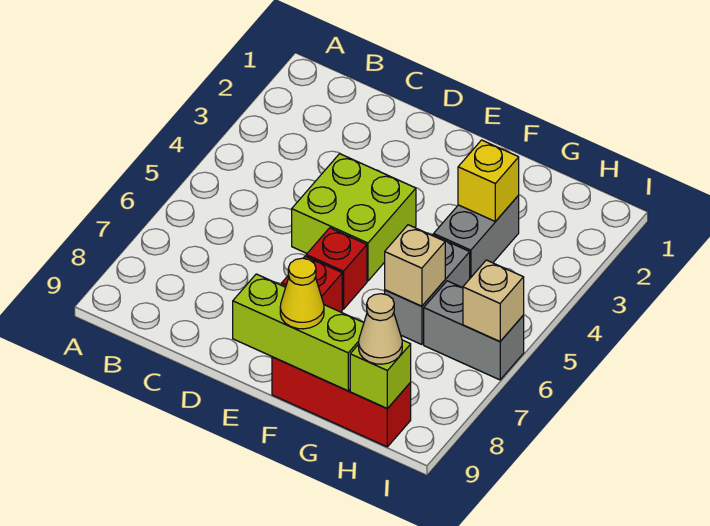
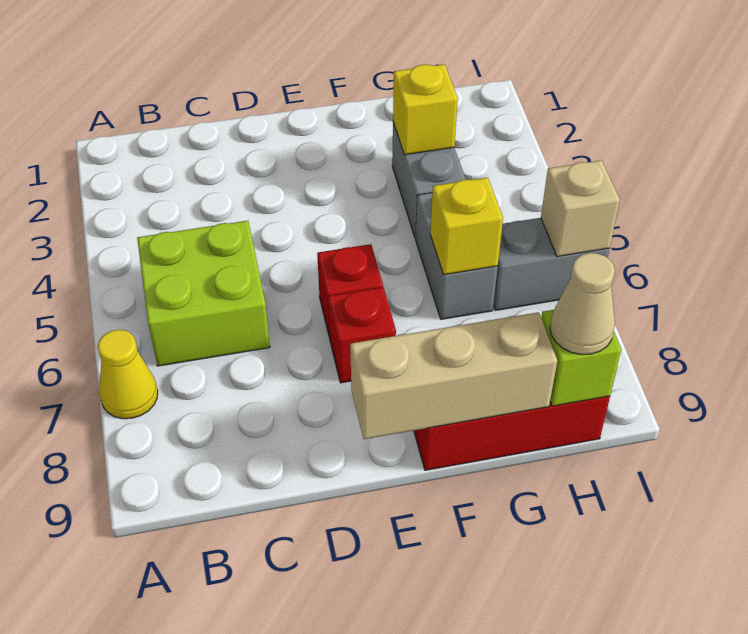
lime 2x2 brick [292,154,416,281] -> lime 2x2 brick moved to [137,221,270,366]
lime 1x3 brick [233,274,364,391] -> tan 1x3 brick [350,312,557,439]
yellow 1x1 cone [280,258,324,329] -> yellow 1x1 cone moved to [98,330,158,419]
tan 1x1 brick [385,225,445,306] -> yellow 1x1 brick [430,178,503,275]

